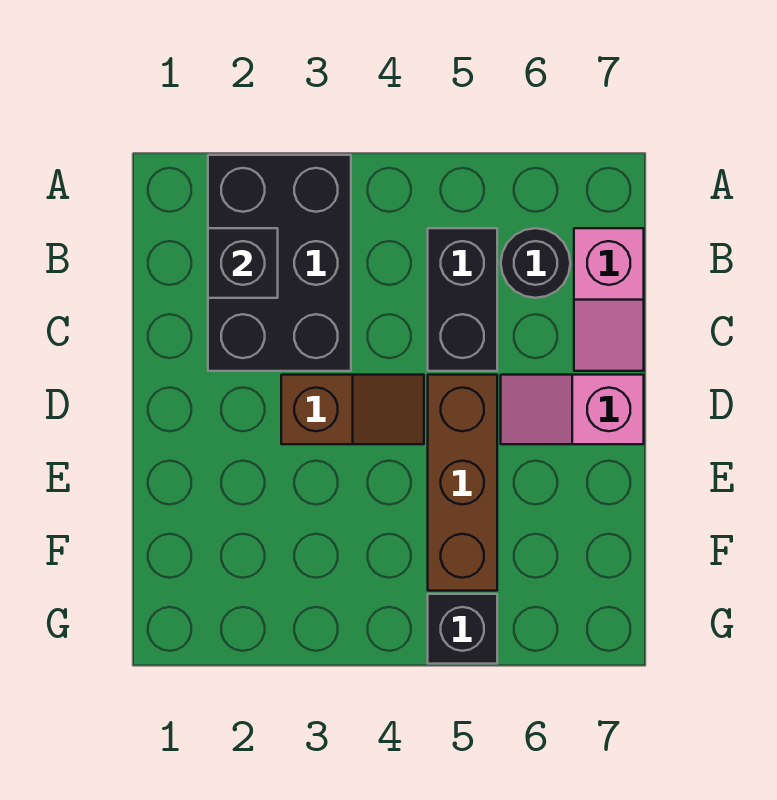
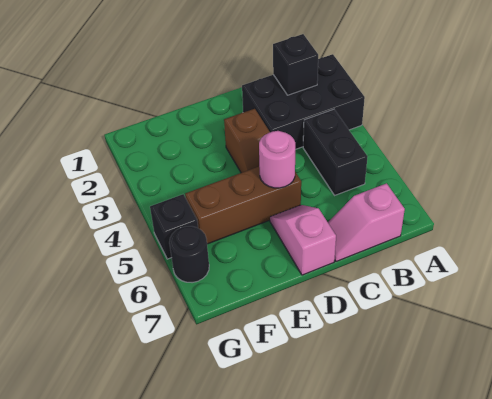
black 1x2 brick [428,228,497,371] -> black 1x2 brick turned to [303,109,368,195]
black 1x1 round brick [501,228,570,298] -> black 1x1 round brick moved to [169,226,209,283]
none -> pink 1x1 round brick [259,131,295,188]

